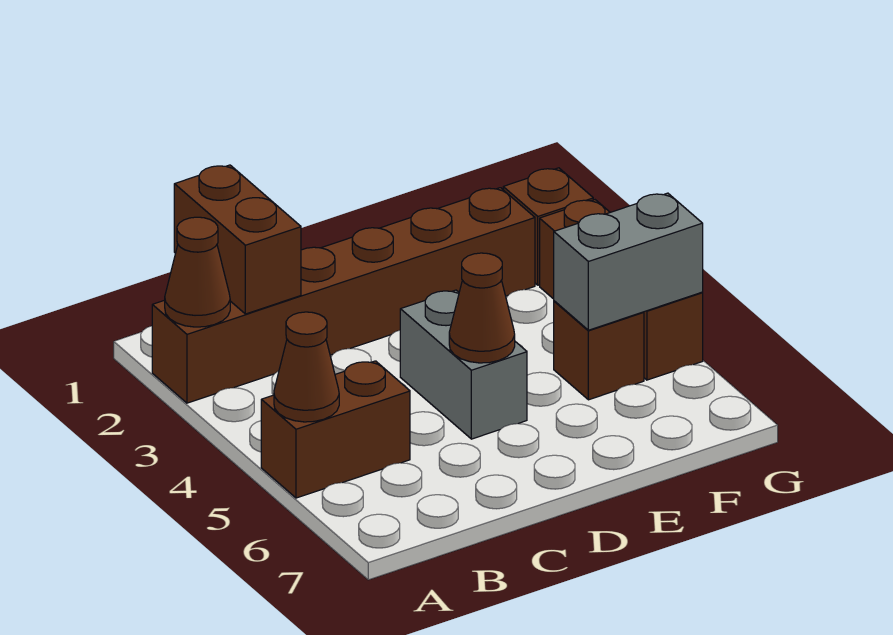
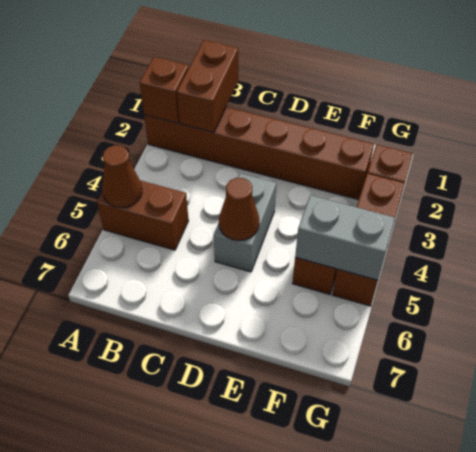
brown 1x1 cone [165,217,230,327] -> brown 1x1 brick [140,57,189,123]

